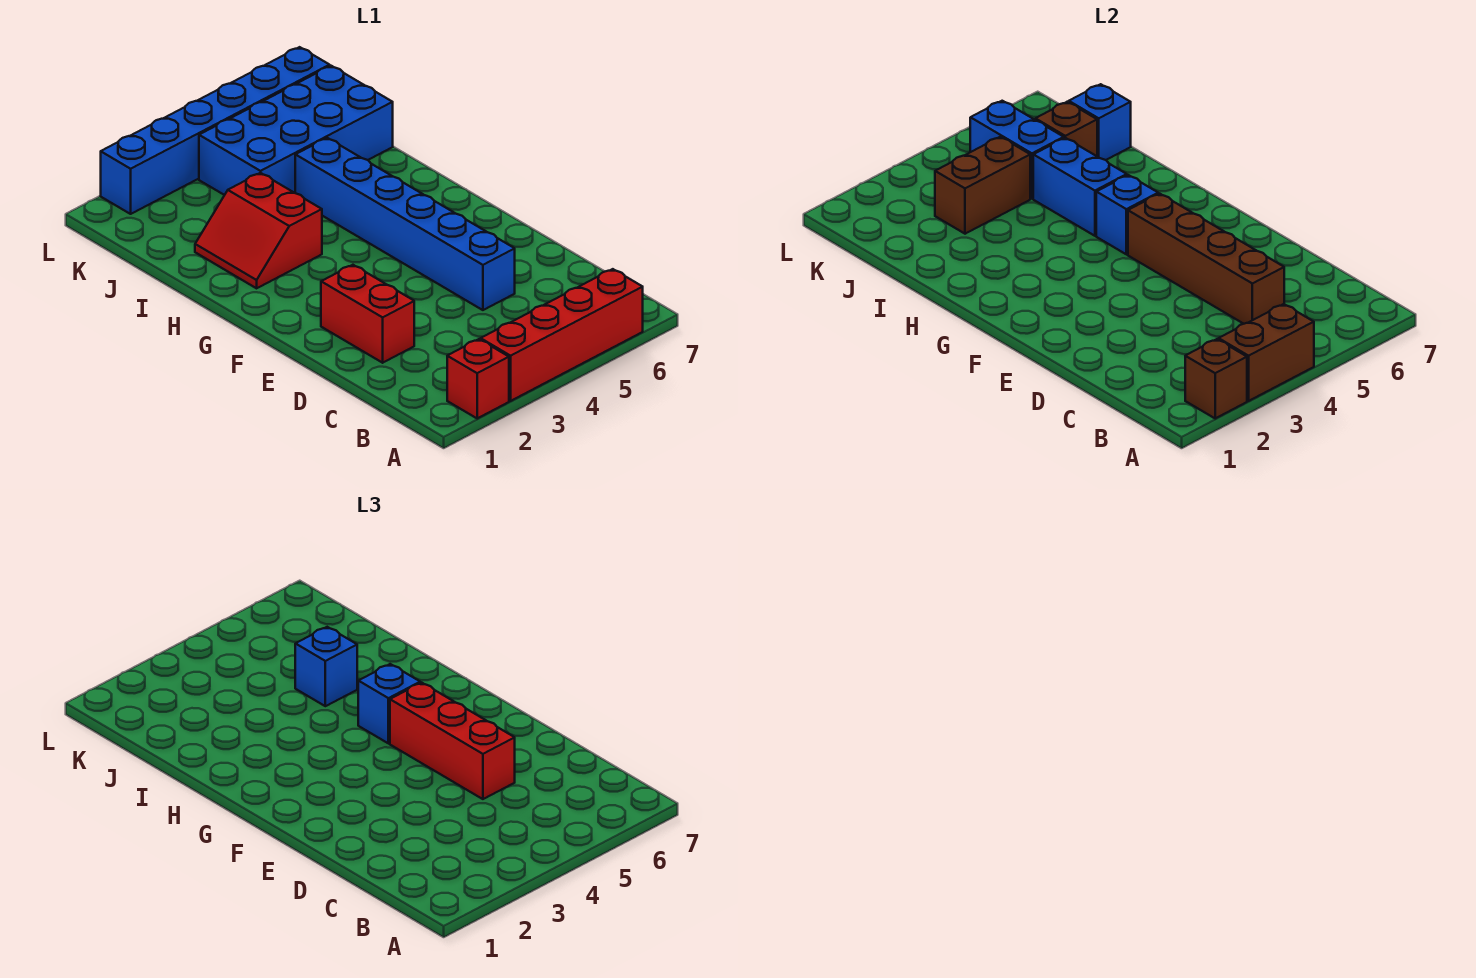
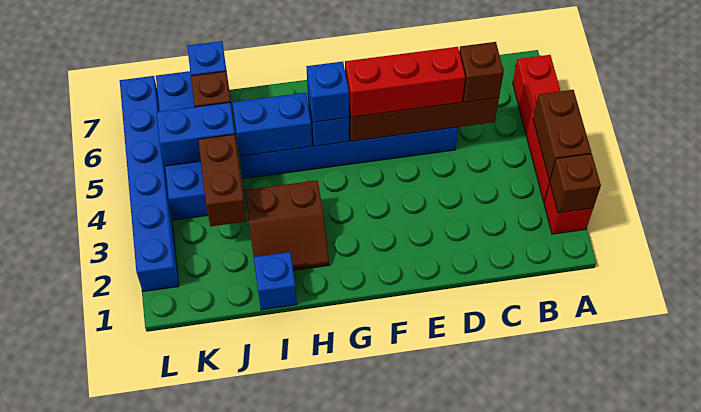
none -> brown 1x1 brick [459,42,504,102]
red 1x2 brick [321,265,414,363] -> none
red 2x2 slope [195,173,322,288] -> brown 2x2 slope [244,180,329,271]
blue 1x1 brick [295,627,357,706] -> blue 1x1 brick moved to [254,252,297,310]

